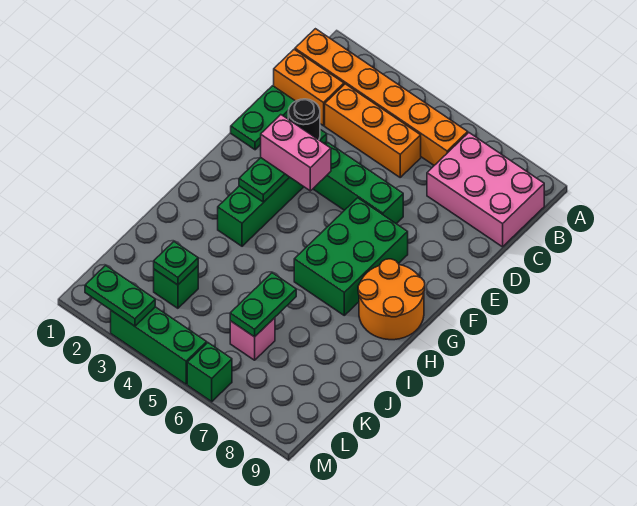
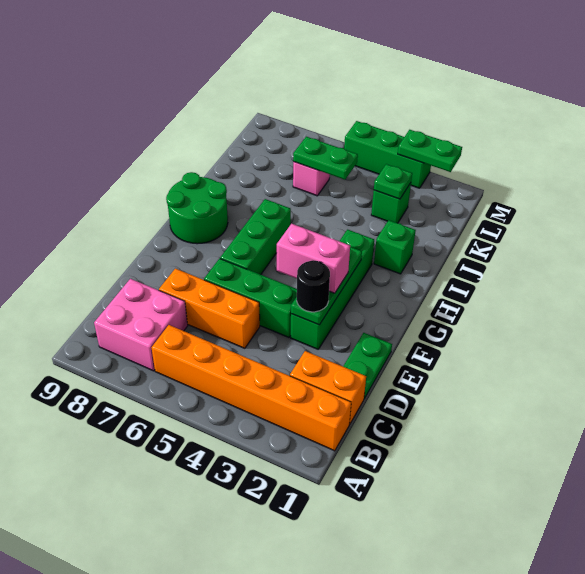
pink 2x3 brick [427,133,544,247] -> pink 2x2 brick [94,279,188,371]
orange 1x3 brick [325,84,421,177] -> orange 1x3 brick moved to [159,269,260,348]
green 2x3 brick [294,198,408,315] -> green 1x3 brick [220,199,291,275]
orange 2x2 round brick [358,259,425,340] -> green 2x2 round brick [166,172,228,244]
green 1x2 plate [230,273,296,337] -> green 1x2 plate turned to [293,137,358,180]
green 1x1 brick [187,343,232,402] -> green 1x1 brick moved to [374,220,416,274]

